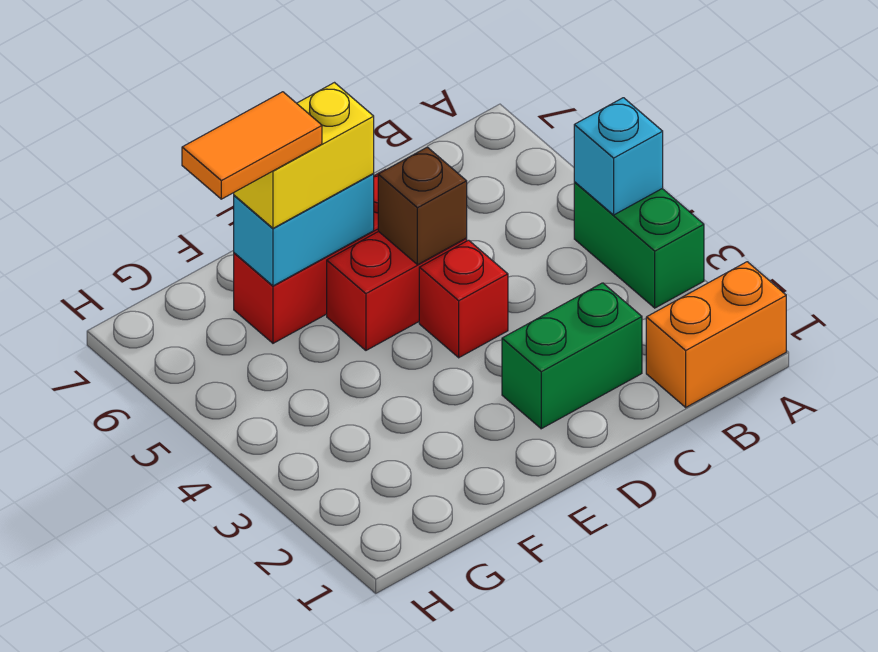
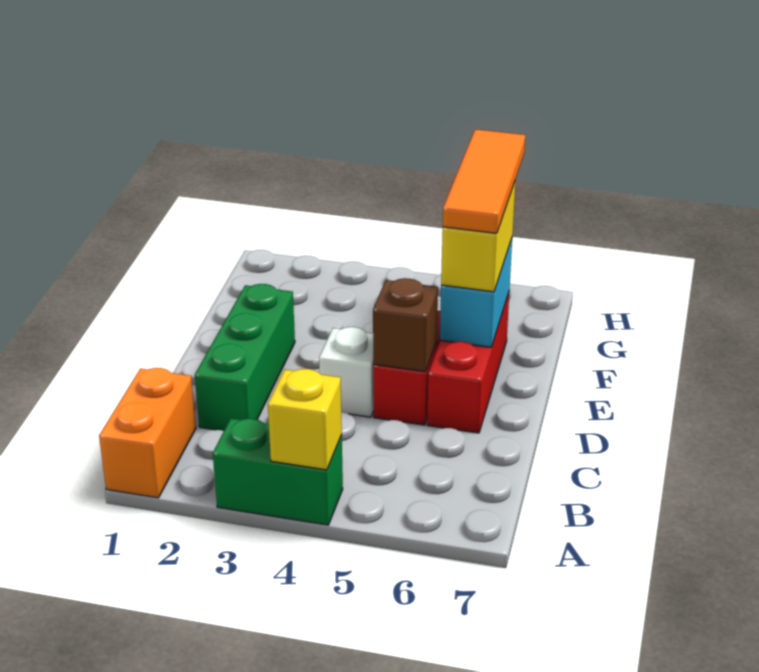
cyan 1x1 brick [574,98,663,215] -> yellow 1x1 brick [268,369,342,470]
green 1x2 brick [502,283,642,429] -> green 1x3 brick [195,284,295,431]
red 1x1 brick [419,240,508,358] -> white 1x1 brick [319,327,374,417]
orange 1x2 tile [182,92,322,199] -> orange 1x3 tile [443,129,525,233]

